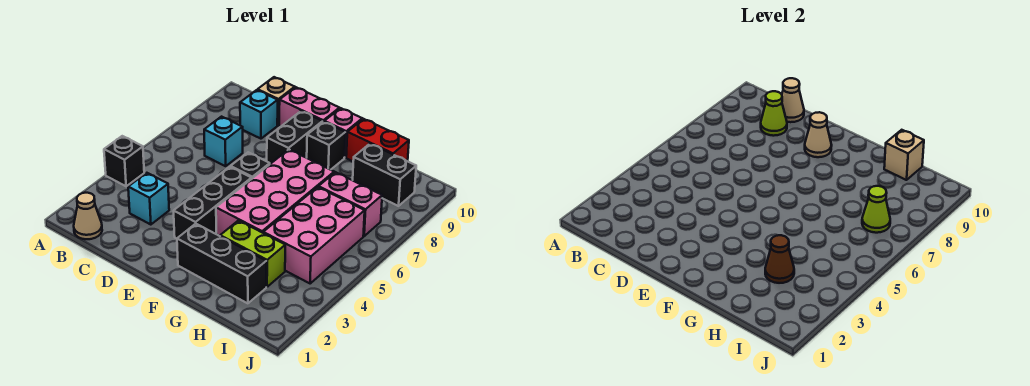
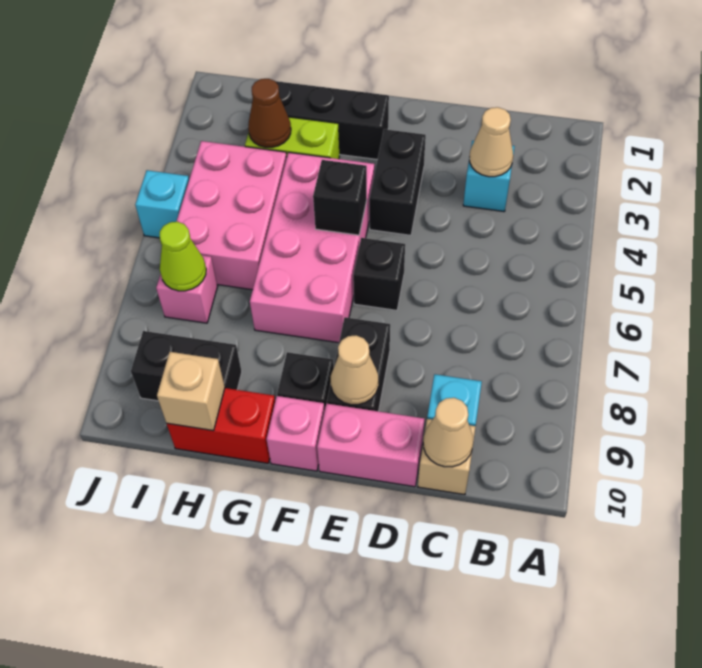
black 1x1 brick [104,136,144,186] -> black 1x1 brick moved to [313,160,367,235]
tan 1x1 cone [74,193,102,239] -> tan 1x1 cone moved to [470,107,513,177]
cyan 1x1 brick [204,117,243,166] -> cyan 1x1 brick moved to [135,170,189,238]
lime 1x1 cone [761,91,787,136] -> none
black 1x3 brick [174,167,252,239] -> black 1x2 brick [369,129,426,235]
pink 1x2 brick [319,172,382,236] -> pink 1x1 brick [156,255,217,323]

